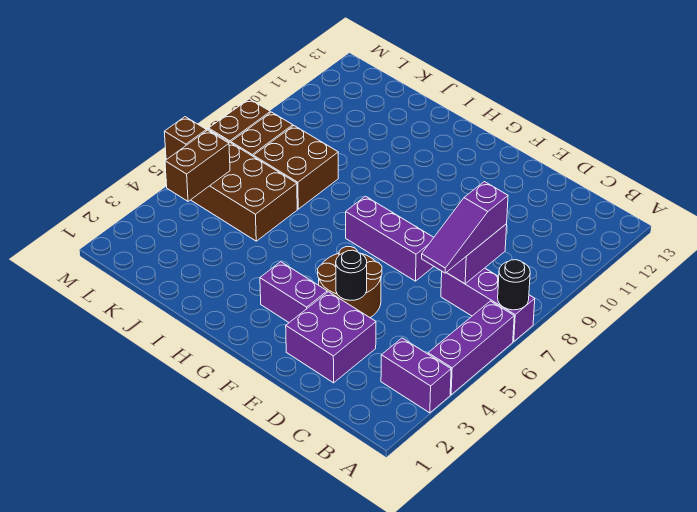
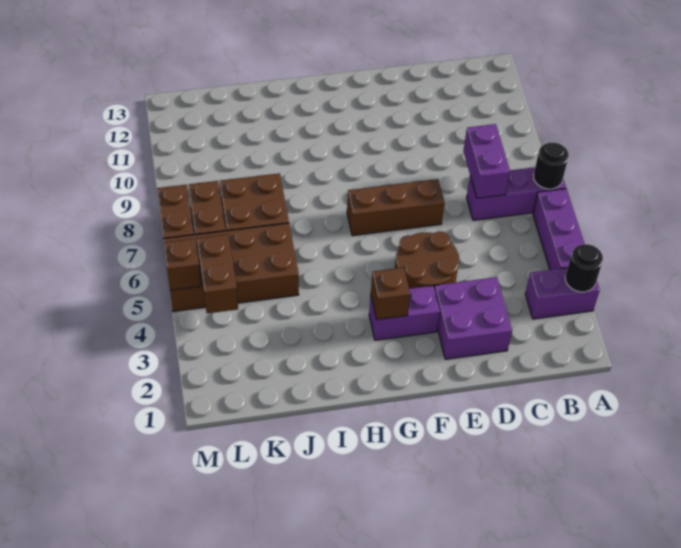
purple 1x3 slope [422,182,508,273] -> none
black 1x1 round brick [336,250,367,300] -> black 1x1 round brick moved to [565,244,603,292]
purple 1x3 brick [346,196,434,281] -> brown 1x3 brick [347,179,444,236]
none -> brown 1x1 brick [371,267,410,320]

